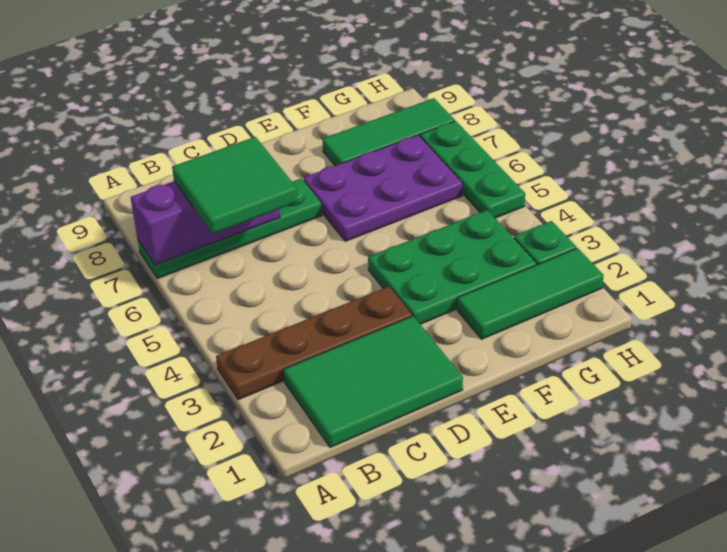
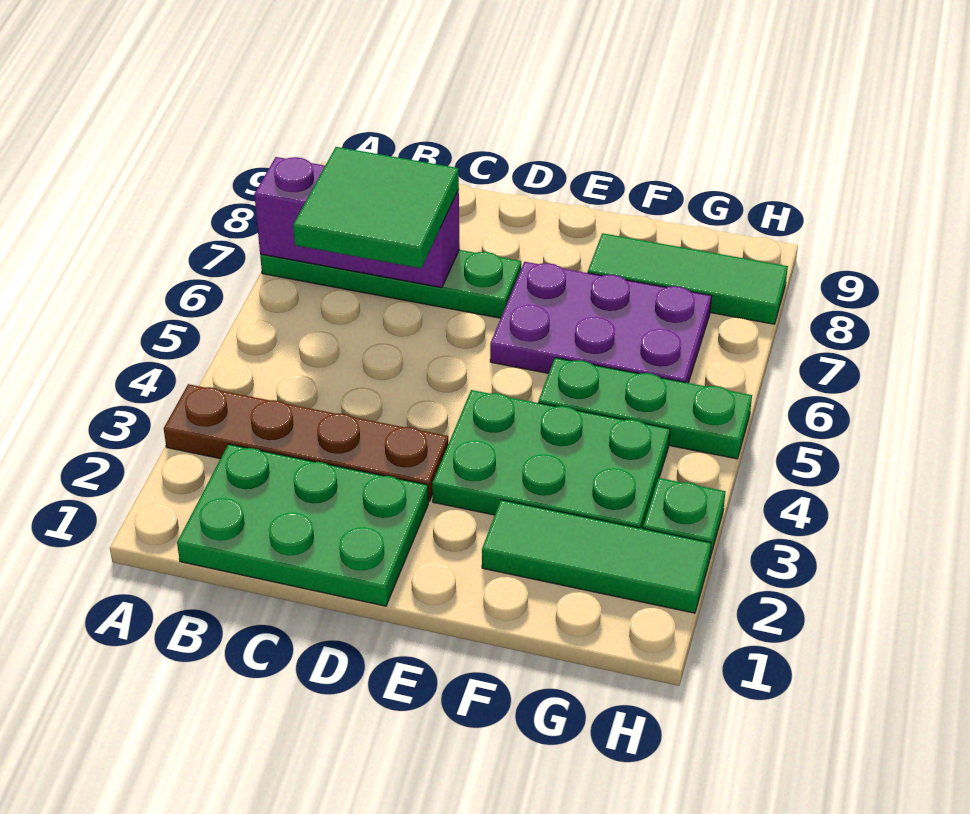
green 2x3 tile [283,316,463,448] -> green 2x3 plate [177,444,428,606]
green 1x3 plate [420,121,525,218] -> green 1x3 plate turned to [538,358,752,459]

